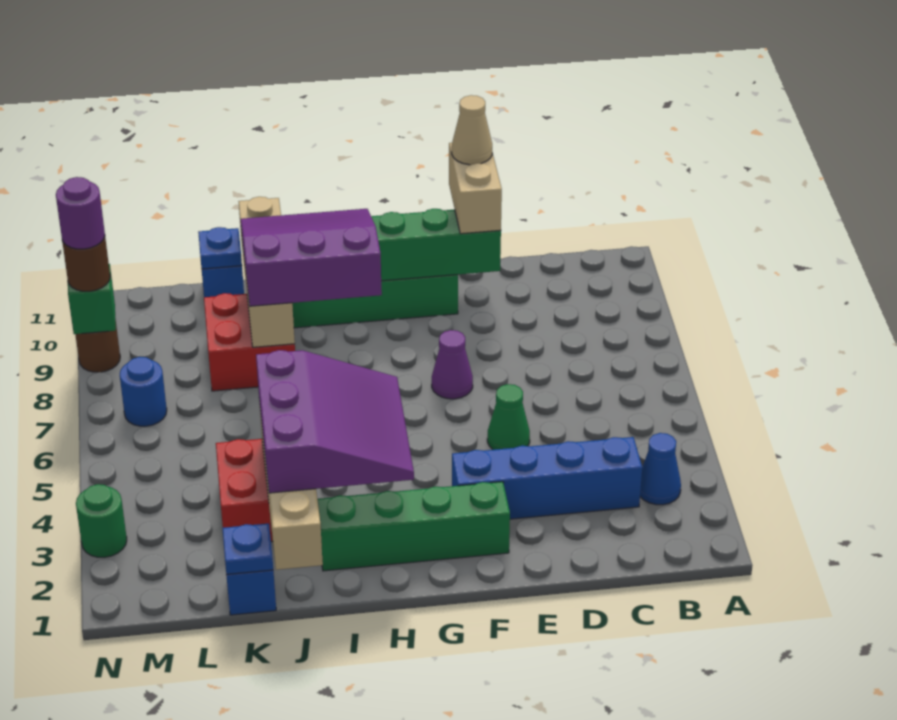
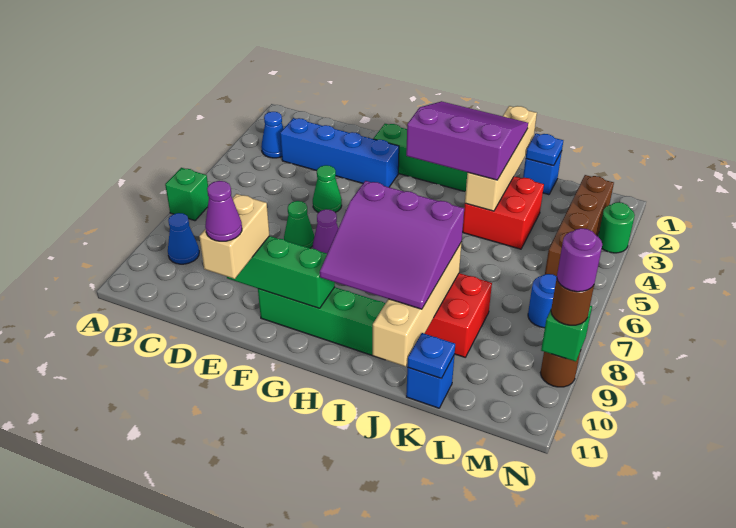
none -> green 1x1 brick [165,168,209,221]
none -> blue 1x1 cone [168,213,199,264]
none -> green 1x1 cone [284,201,314,248]
tan 1x1 cone [452,95,492,165] -> purple 1x1 cone [205,181,242,241]
purple 3x3 slope [256,350,414,493] -> purple 3x3 slope turned to [406,101,528,180]
none -> brown 1x4 brick [545,175,614,276]

